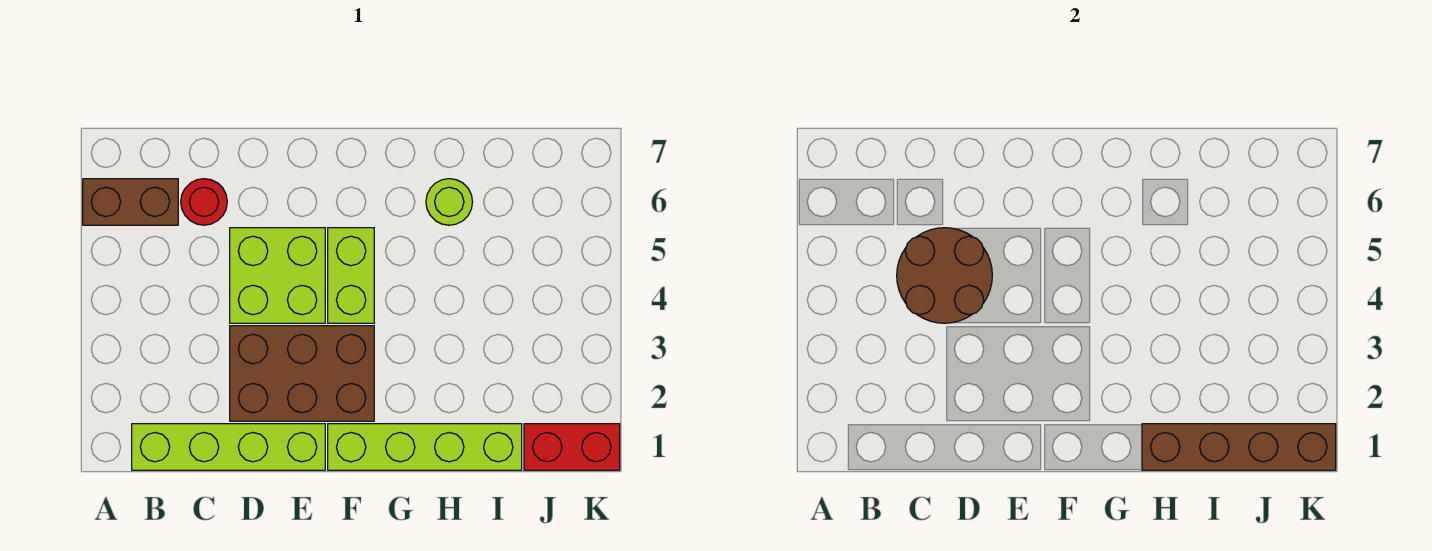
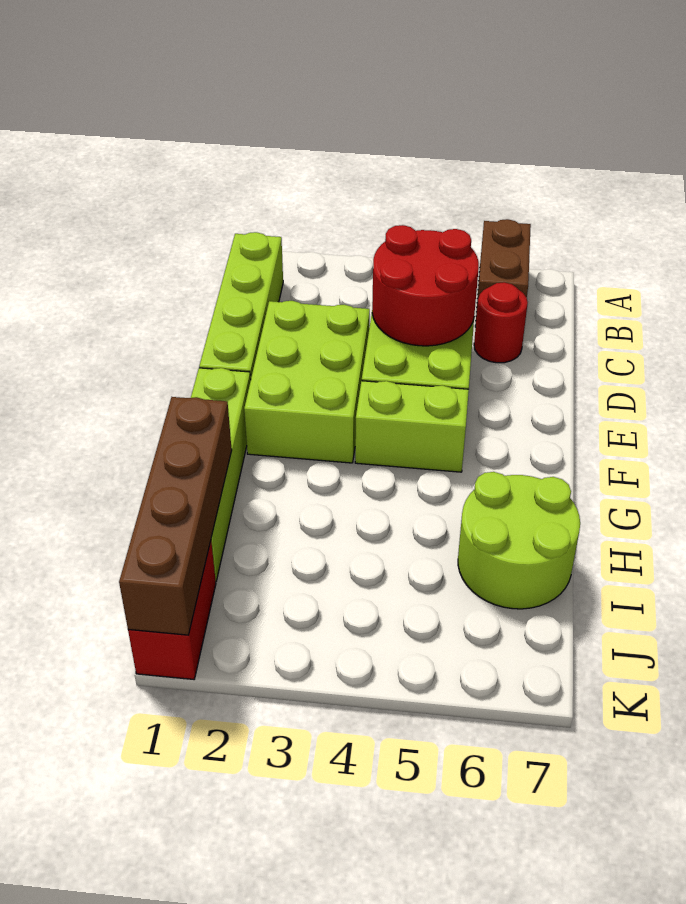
brown 2x2 round brick [897,228,992,323] -> red 2x2 round brick [372,225,479,346]
brown 2x3 brick [230,326,374,421] -> lime 2x3 brick [244,301,370,463]
lime 1x1 round brick [426,179,472,225] -> lime 2x2 round brick [458,472,580,609]

